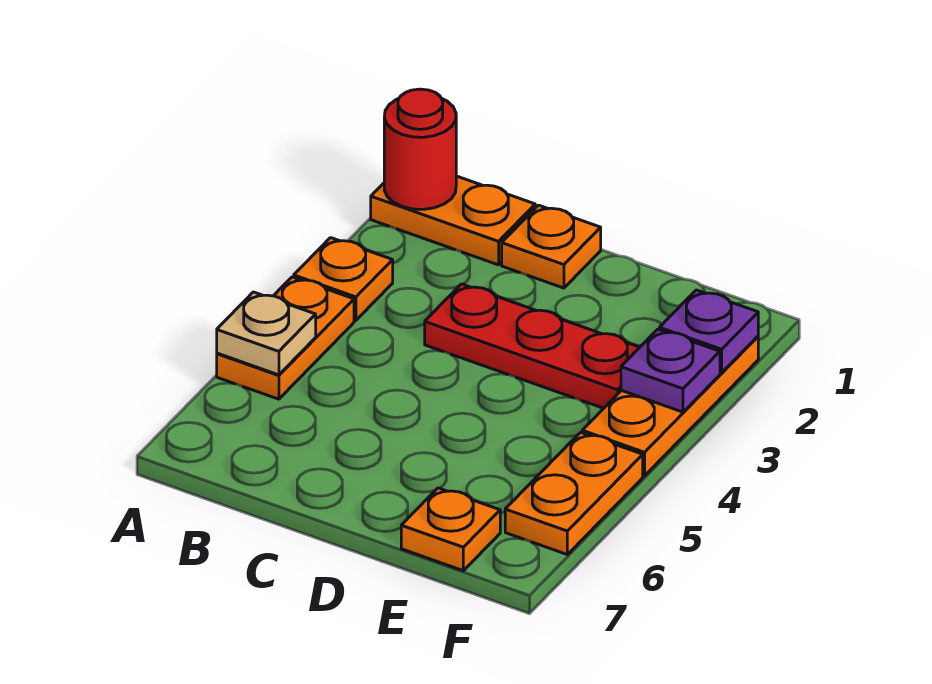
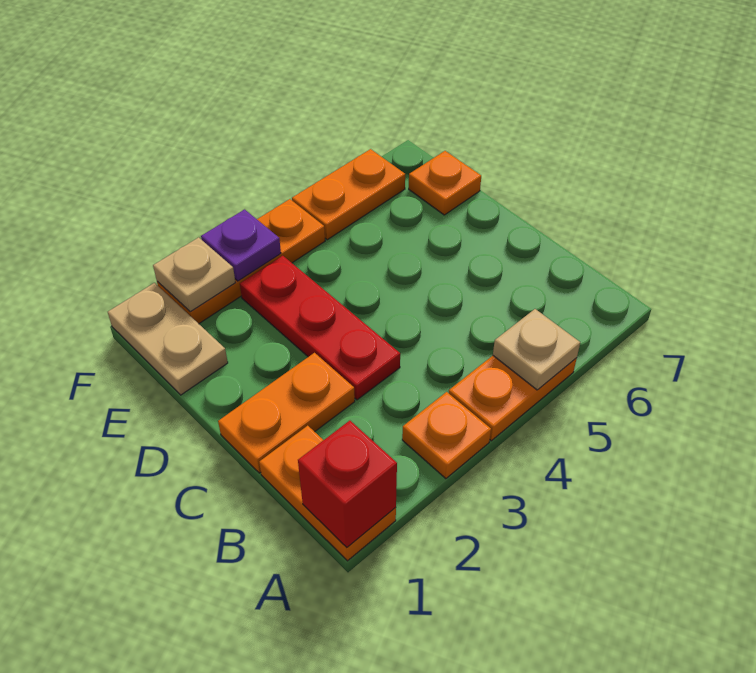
red 1x1 round brick [384,89,456,209] -> red 1x1 brick [298,421,397,547]
orange 1x1 plate [502,205,601,288] -> orange 1x2 plate [218,353,355,473]
none -> tan 1x2 plate [108,283,228,395]
purple 1x1 plate [659,290,758,373] -> tan 1x1 plate [153,237,235,312]

